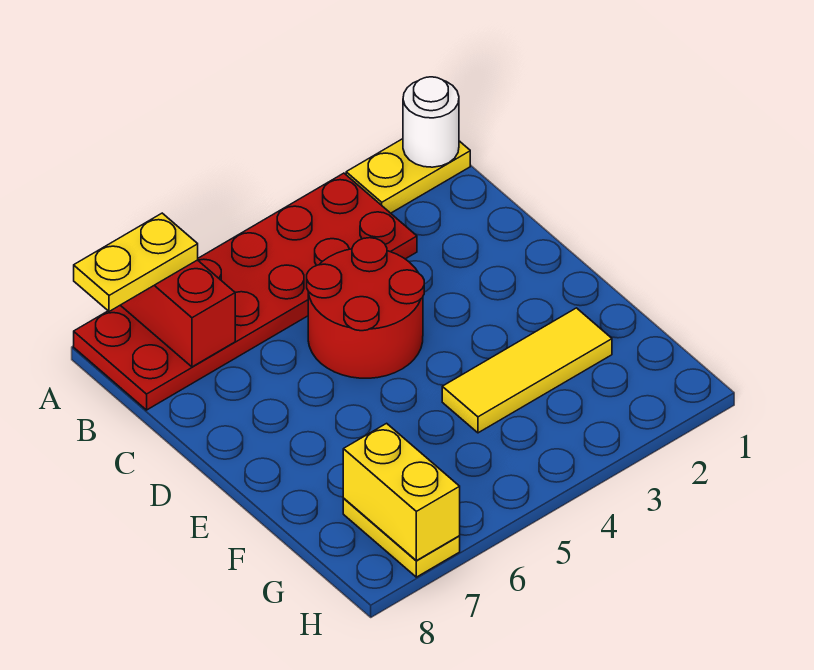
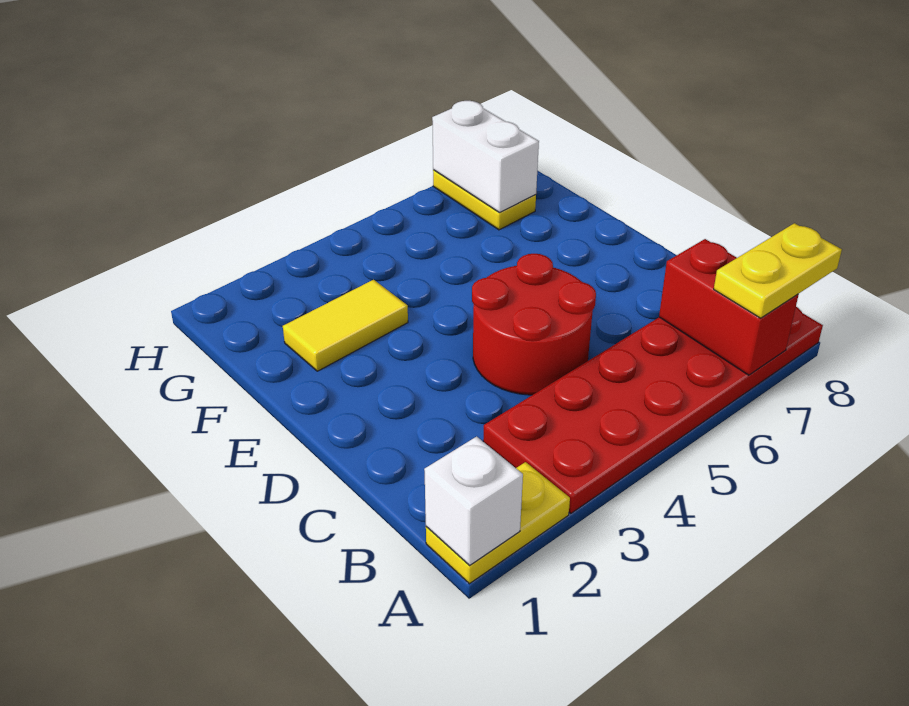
white 1x1 round brick [403,77,459,167] -> white 1x1 brick [424,436,523,565]
yellow 1x3 tile [442,308,612,433] -> yellow 1x2 tile [283,280,408,371]
yellow 1x2 brick [343,423,460,561] -> white 1x2 brick [432,101,539,213]

